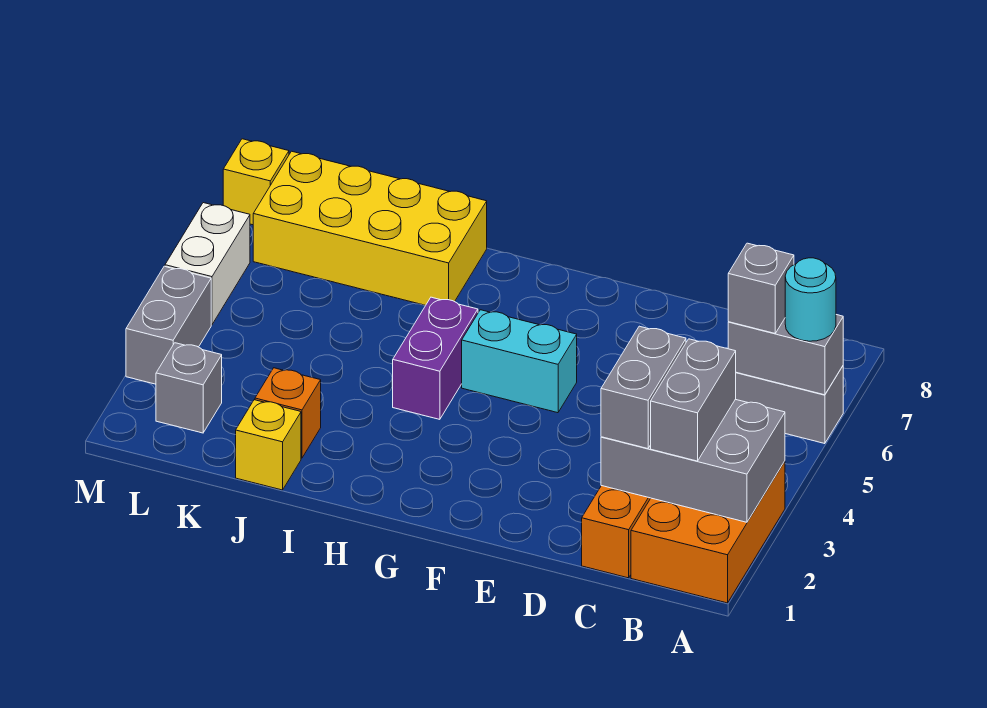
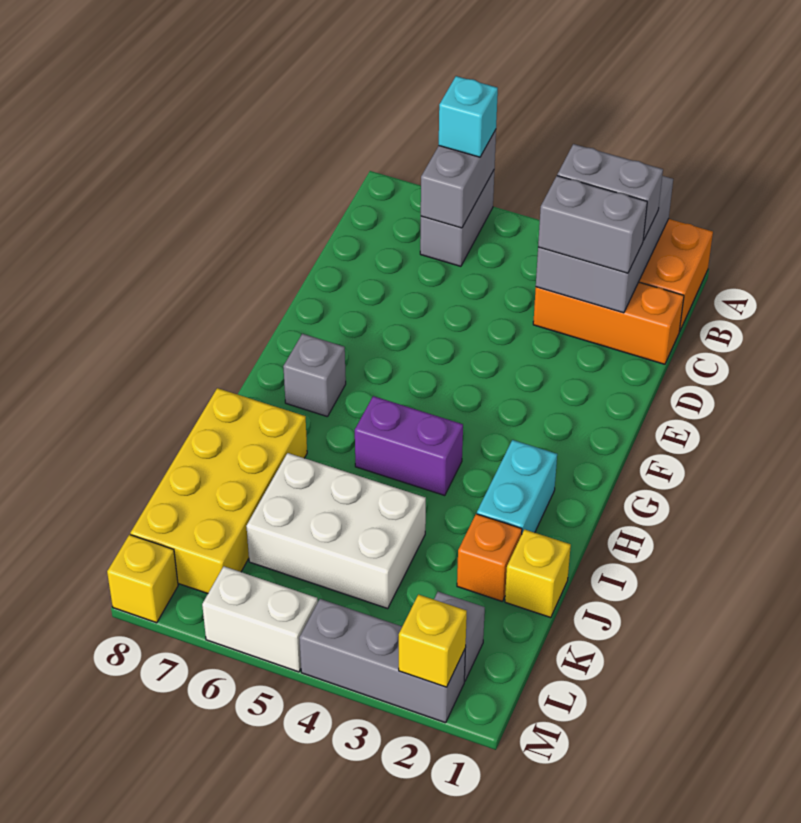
cyan 1x1 round brick [785,258,836,341] -> cyan 1x1 brick [439,76,498,157]
grey 1x1 brick [728,243,794,333] -> grey 1x1 brick moved to [283,334,346,417]
cyan 1x2 brick [462,310,577,413] -> cyan 1x2 brick moved to [477,440,557,533]
none -> white 2x3 brick [246,453,426,608]
none -> yellow 1x1 brick [399,595,467,687]
grey 1x2 brick [126,266,211,384] -> grey 1x3 brick [299,599,465,723]

